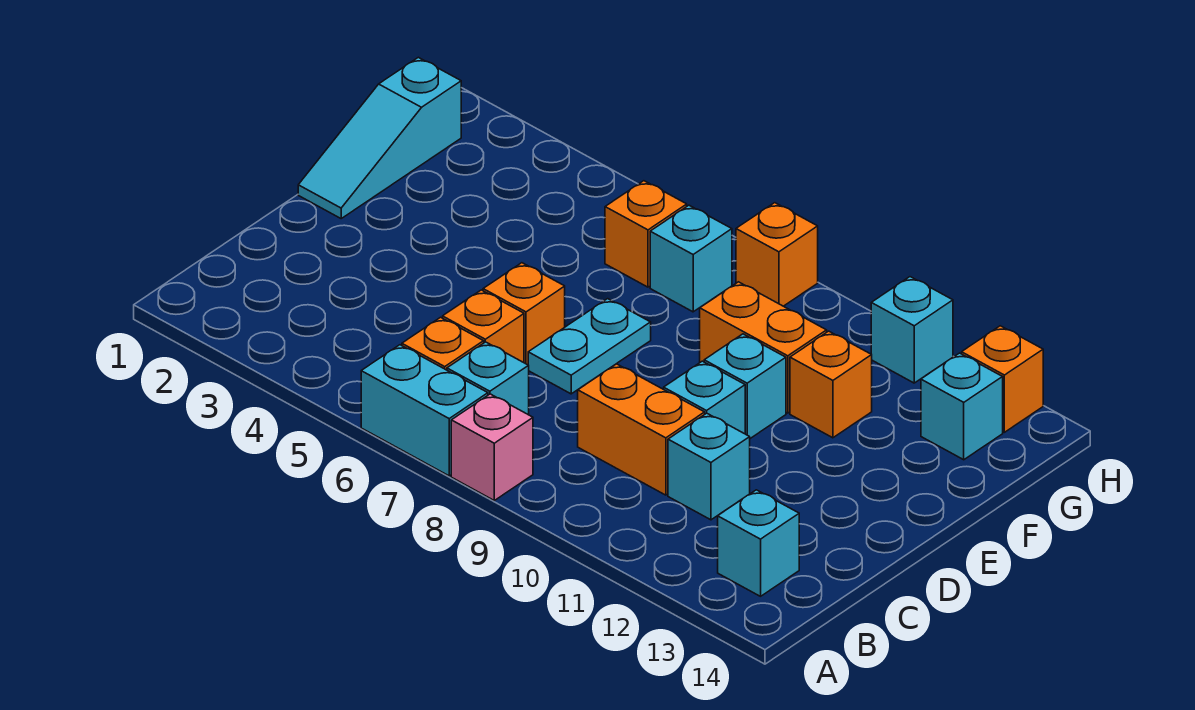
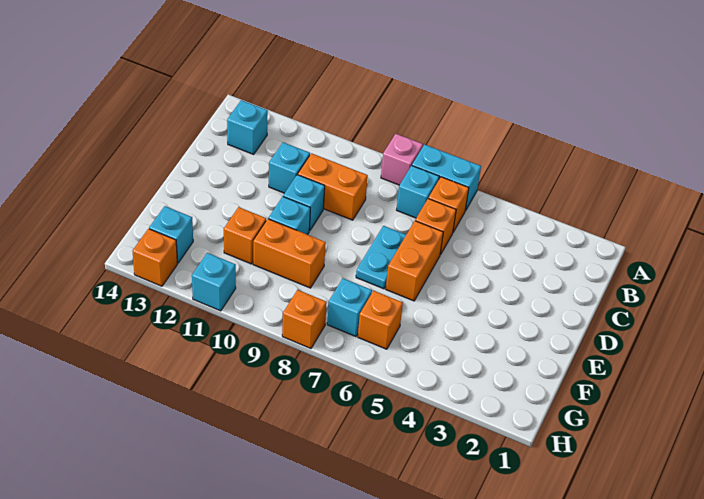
orange 1x1 brick [483,263,565,365] -> orange 1x2 brick [386,221,443,301]
cyan 1x3 slope [298,57,461,218] -> none

